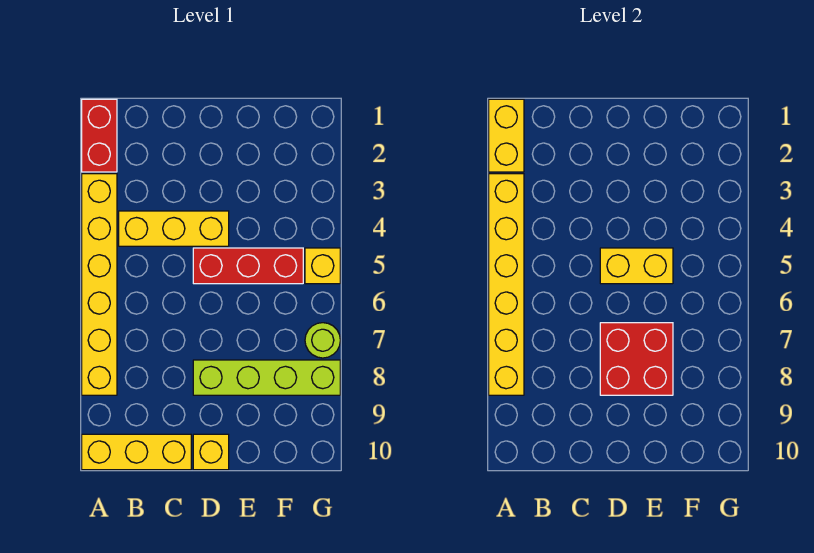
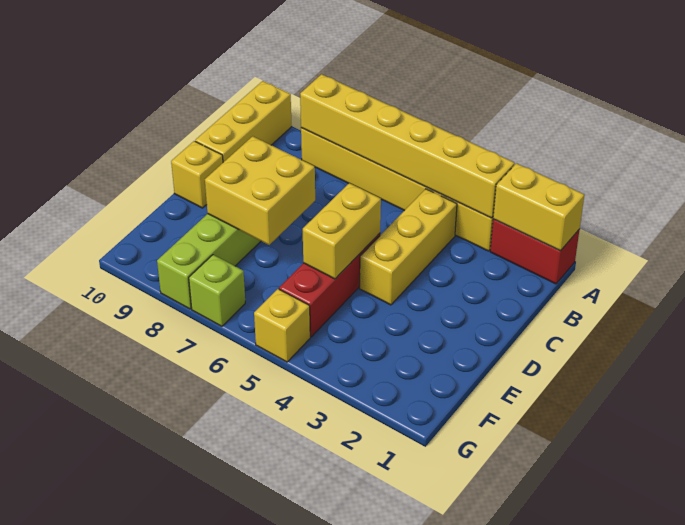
red 2x2 brick [600,323,673,395] -> yellow 2x2 brick [205,136,315,245]
lime 1x1 round brick [305,323,340,358] -> lime 1x1 brick [189,255,245,326]

